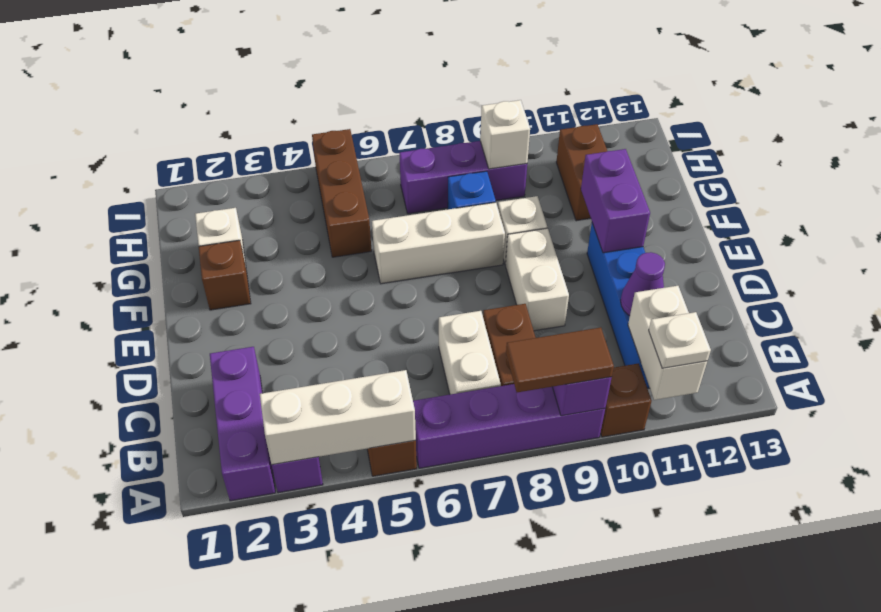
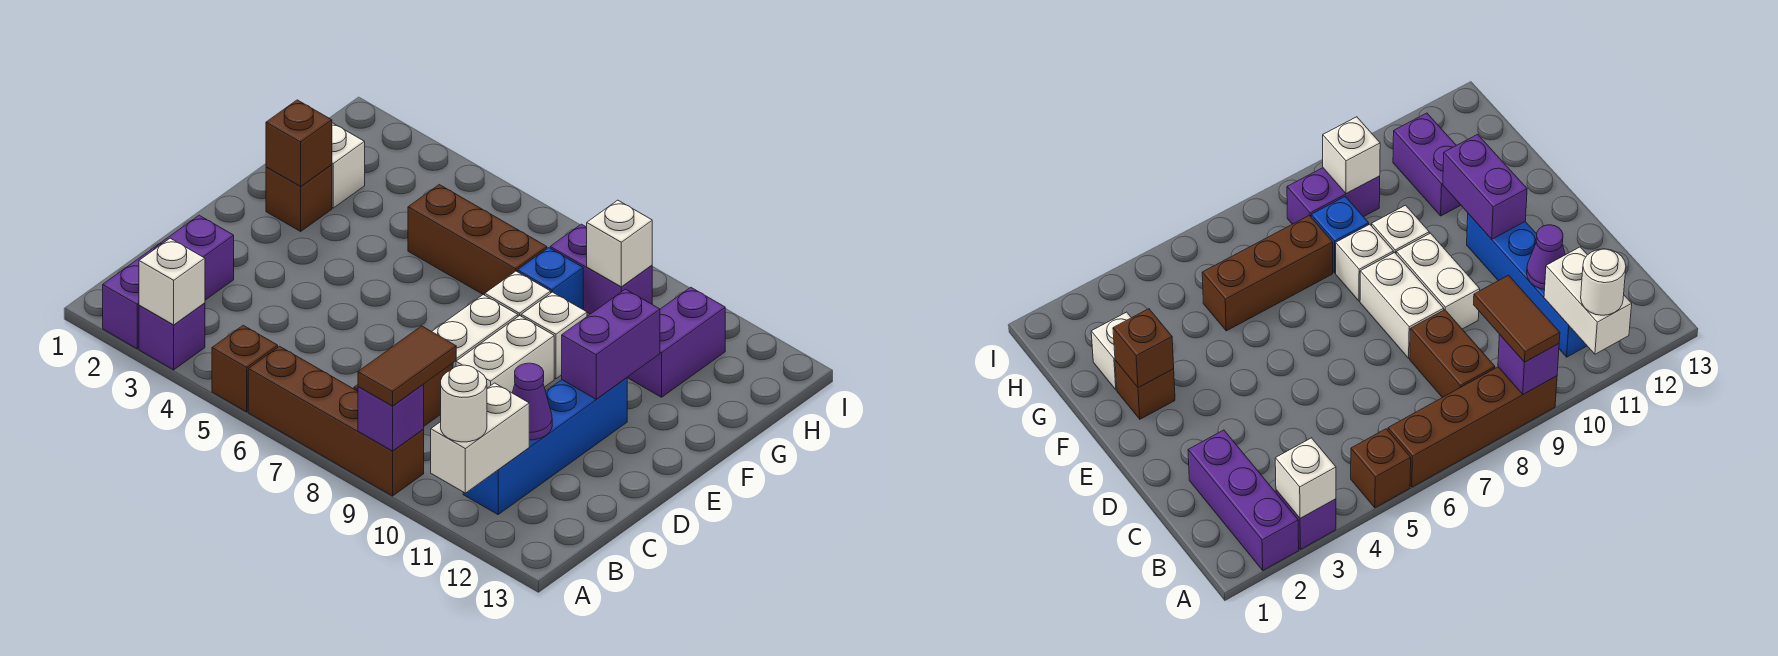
white 1x3 brick [260,370,416,465] -> white 1x1 brick [139,238,205,325]
purple 1x4 brick [413,384,605,468] -> brown 1x4 brick [248,346,424,496]
brown 1x2 tile [506,327,614,392] -> brown 1x2 tile turned to [358,326,456,406]
brown 1x1 brick [600,363,652,437] -> brown 1x1 brick moved to [266,100,332,186]
white 1x1 plate [649,312,711,368] -> white 1x1 round brick [441,365,487,442]
white 1x2 brick [439,311,501,394] -> white 1x2 brick moved to [432,295,518,368]
white 1x3 brick [372,202,505,284] -> white 1x1 brick [485,271,551,316]
brown 1x3 brick [312,129,372,257] -> brown 1x3 brick turned to [408,185,547,295]
brown 1x2 brick [556,124,607,221] -> purple 1x2 brick [627,287,725,397]
purple 1x3 brick [399,141,527,214] -> purple 1x2 brick [550,224,652,314]

